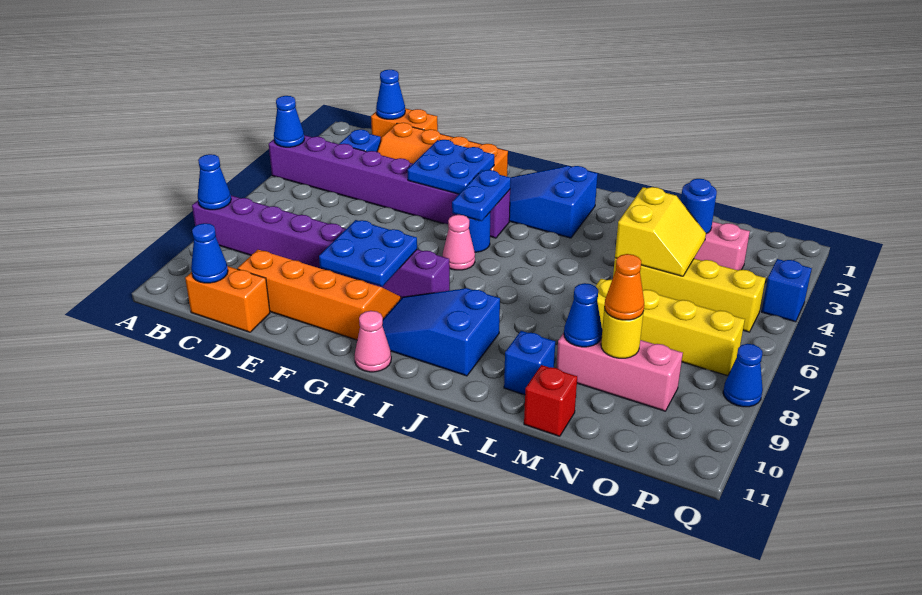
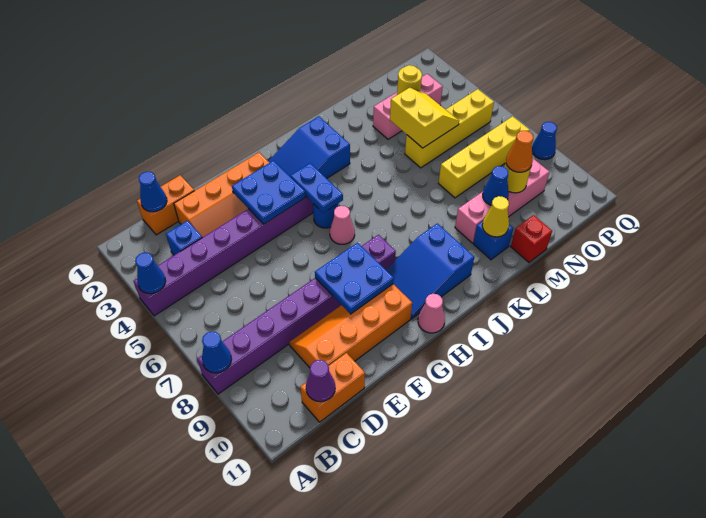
blue 1x1 cone [191,223,228,283] -> purple 1x1 cone [306,360,335,402]
none -> yellow 1x1 cone [482,196,509,237]
pink 1x3 brick [556,333,683,411] -> pink 1x4 brick [455,159,549,243]
blue 1x1 round brick [681,179,717,234] -> yellow 1x1 round brick [397,65,422,95]
blue 1x1 brick [762,259,812,322] -> none

